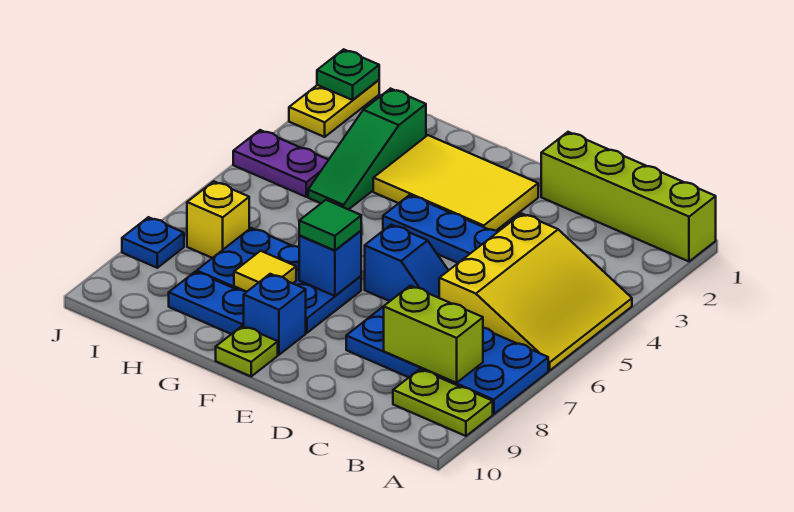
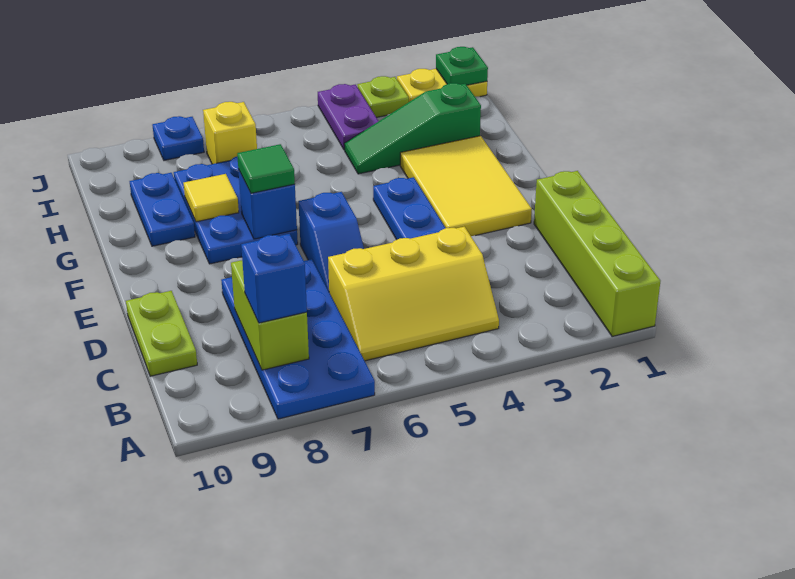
yellow 3x3 slope [439,214,632,371] -> yellow 2x3 slope [328,227,499,361]
lime 1x2 plate [393,369,493,436] -> lime 1x2 plate moved to [126,291,197,376]
blue 1x1 brick [244,274,306,355] -> blue 1x1 brick moved to [241,234,307,323]
lime 1x1 plate [216,326,278,376] -> lime 1x1 plate moved to [358,76,409,118]

